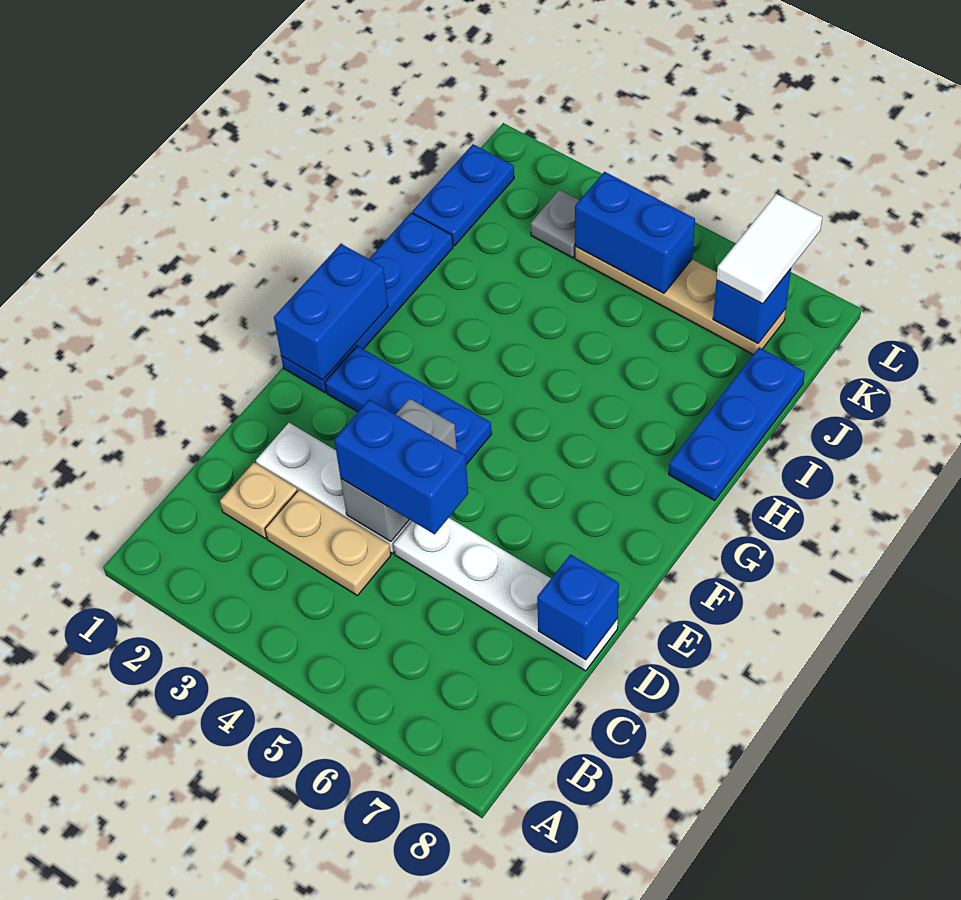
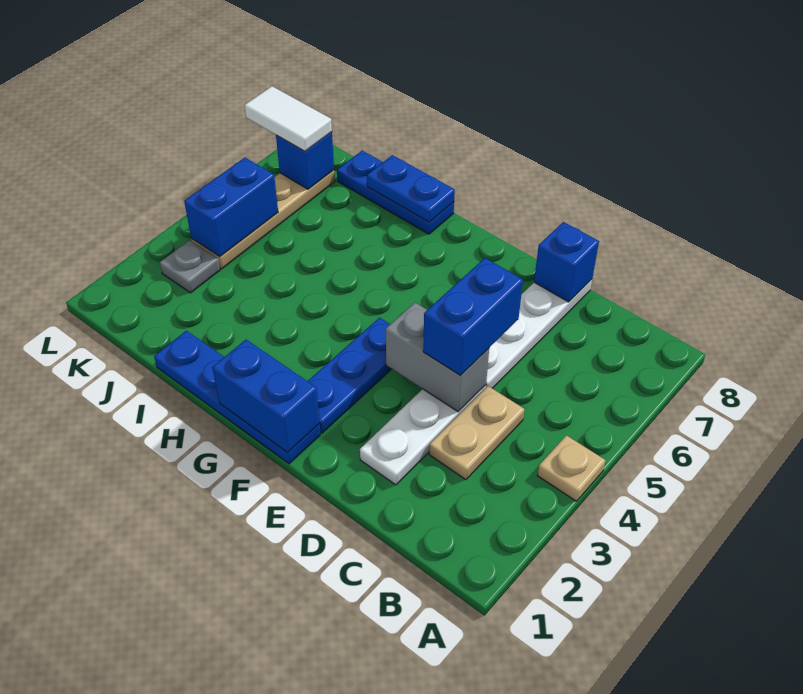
tan 1x1 plate [220,462,297,538] -> tan 1x1 plate moved to [537,435,605,501]
blue 1x2 plate [413,144,514,246] -> blue 1x2 plate moved to [367,155,455,222]

